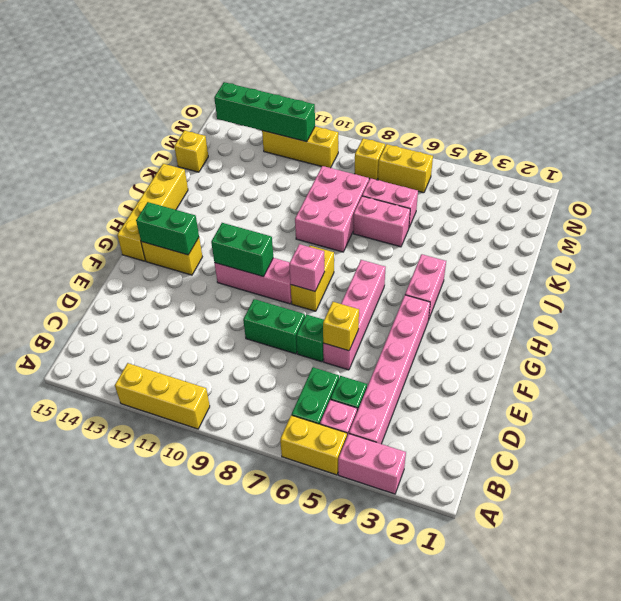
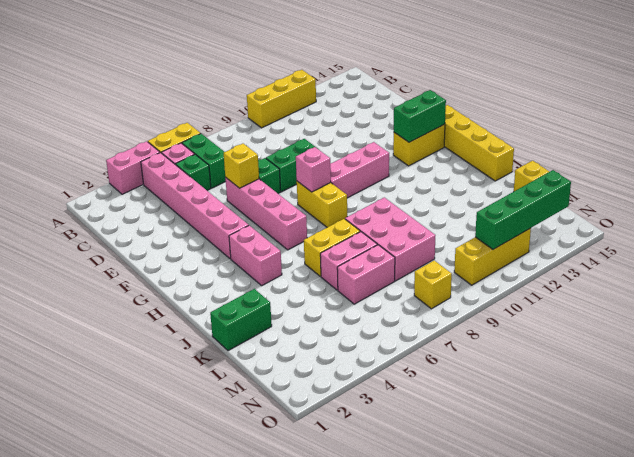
green 1x2 brick [211,223,273,277] -> green 1x2 brick moved to [210,289,272,351]
yellow 1x2 brick [378,144,433,193] -> yellow 1x2 brick moved to [304,219,360,276]

